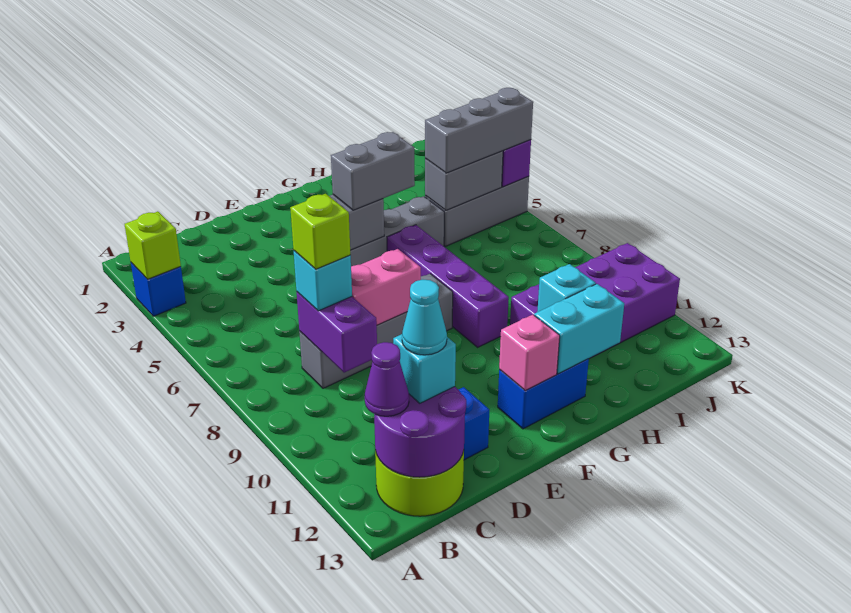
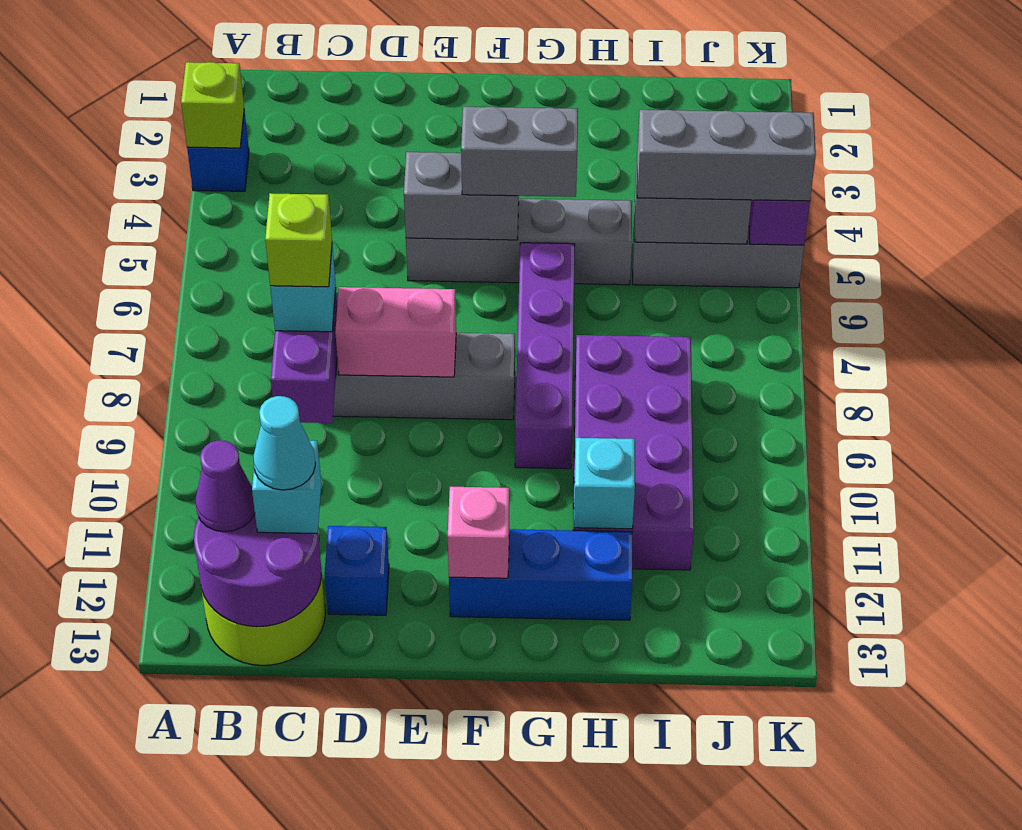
blue 1x2 brick [498,359,589,429] -> blue 1x3 brick [449,529,632,620]
cyan 1x2 brick [534,284,624,374] -> none
purple 2x4 brick [510,243,680,359] -> purple 2x4 brick turned to [573,335,694,570]

